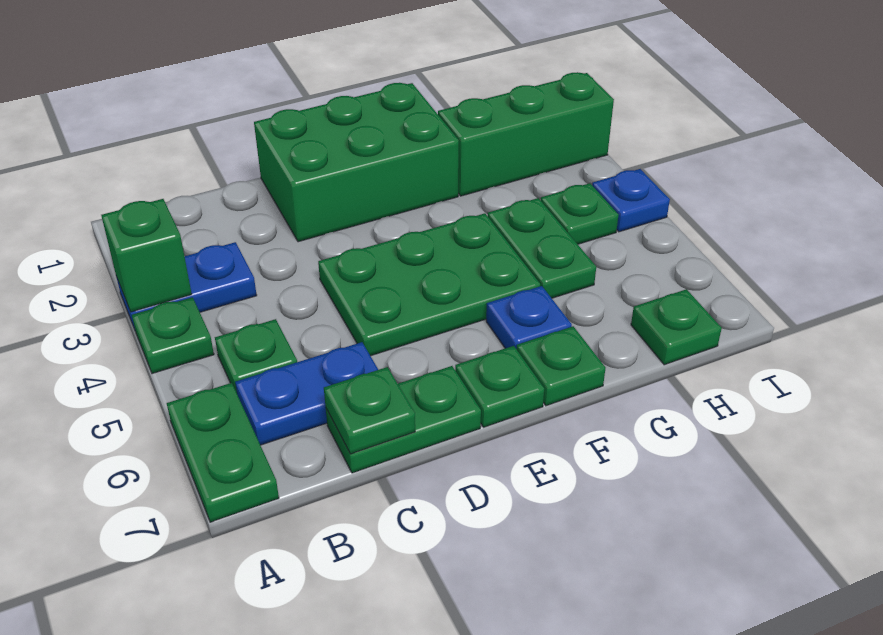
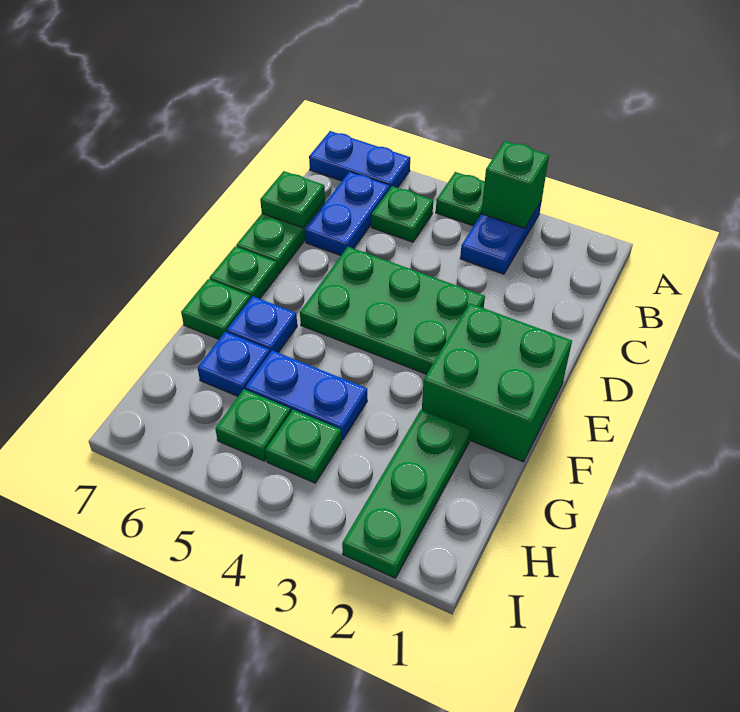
green 1x2 plate [167,383,279,522] -> blue 1x2 plate [309,131,410,188]
green 2x3 brick [254,83,459,242] -> green 2x2 brick [422,303,572,462]
green 2x3 plate [318,213,540,356] -> green 2x3 plate turned to [300,247,485,374]
green 1x3 brick [438,72,614,196] -> green 1x3 plate [342,410,471,578]
green 1x2 plate [488,198,596,298] -> blue 1x2 plate [245,351,367,440]
green 1x1 plate [631,289,722,365] -> green 1x1 plate moved to [215,389,291,461]
blue 1x1 plate [592,169,670,232] -> blue 1x1 plate moved to [198,332,270,396]

